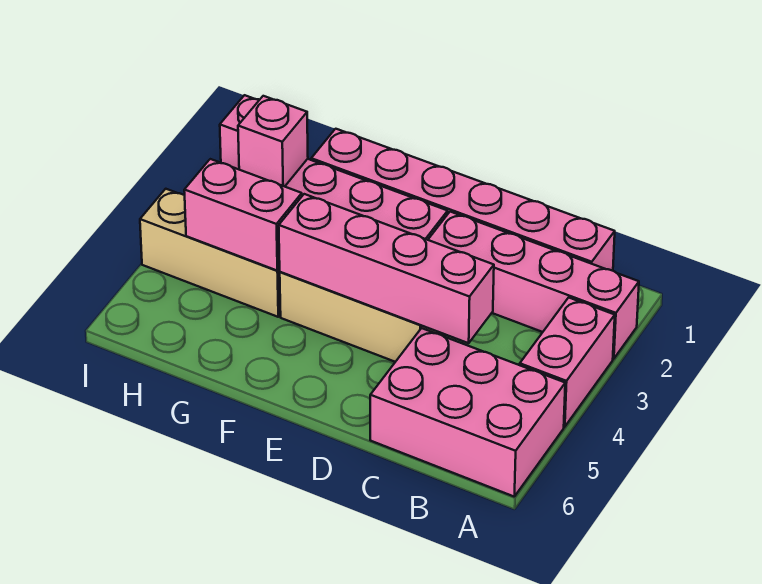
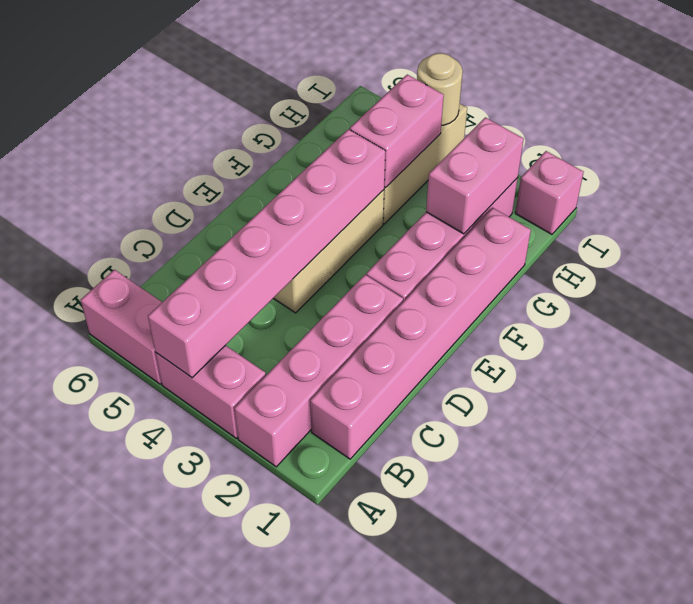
pink 2x3 brick [370,328,565,496] -> pink 1x2 brick [81,270,162,384]
pink 1x4 brick [279,194,494,343] -> pink 1x6 brick [148,129,385,378]
pink 1x1 brick [238,96,308,187] -> pink 1x2 brick [426,117,524,234]
none -> tan 1x1 round brick [417,53,463,125]

